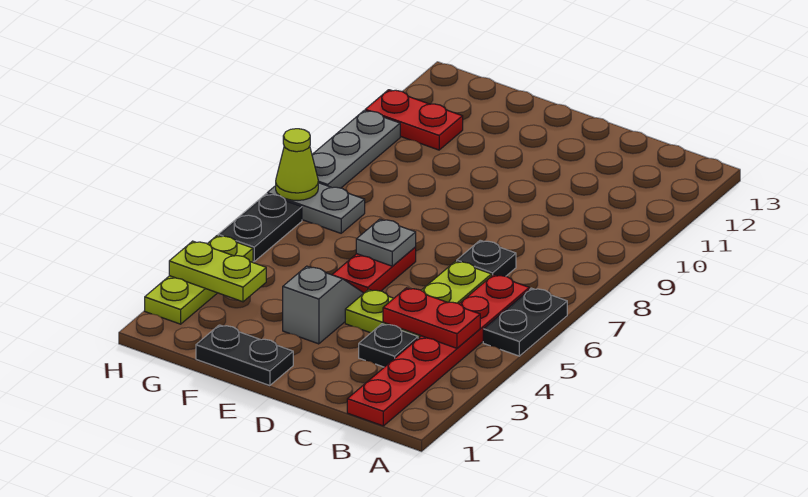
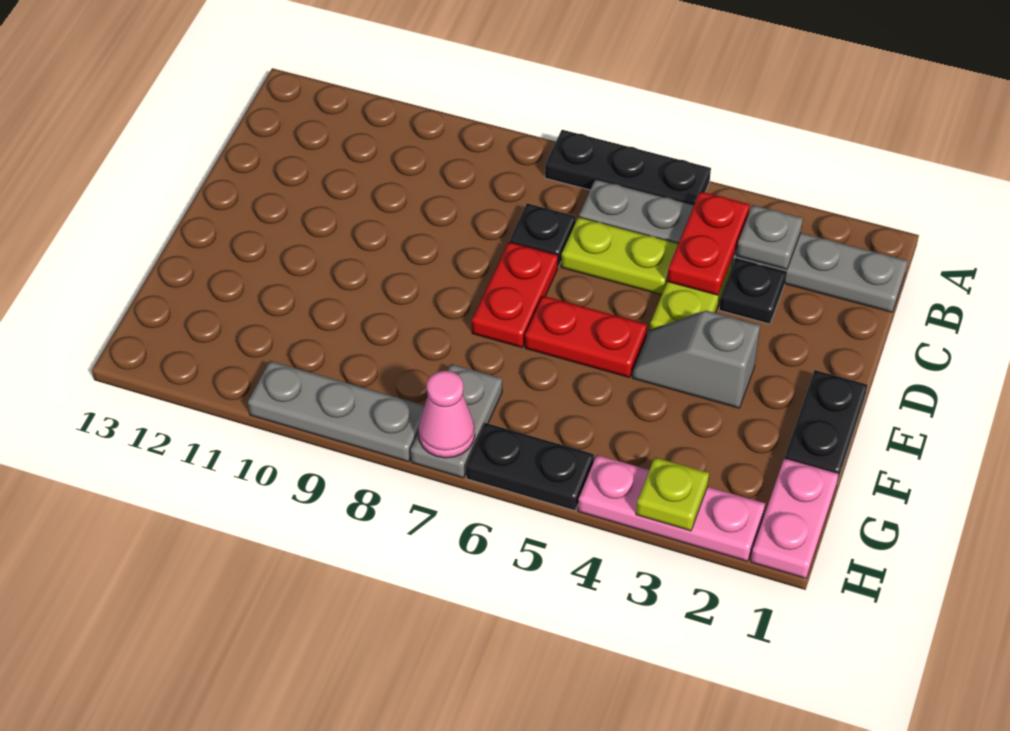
black 1x2 plate [483,288,567,356] -> black 1x3 plate [545,130,711,205]
red 1x6 plate [347,275,529,426] -> grey 1x6 plate [579,179,908,312]
grey 1x1 plate [356,219,416,266] -> grey 1x1 plate moved to [736,205,803,269]
none -> pink 1x2 plate [751,458,839,578]
lime 1x2 plate [169,241,266,302] -> lime 1x1 plate [636,457,709,531]
red 1x2 plate [365,90,463,150] -> red 1x2 plate moved to [472,242,558,347]
lime 1x3 plate [145,236,253,324] -> pink 1x3 plate [578,455,765,561]
lime 1x1 cone [276,129,318,200] -> pink 1x1 cone [418,371,475,458]

